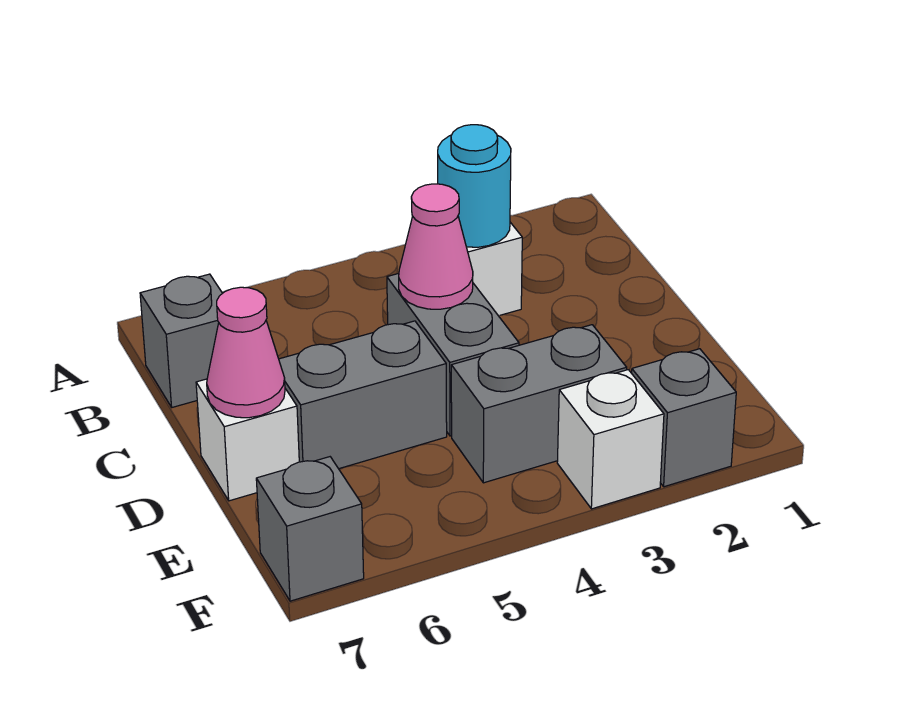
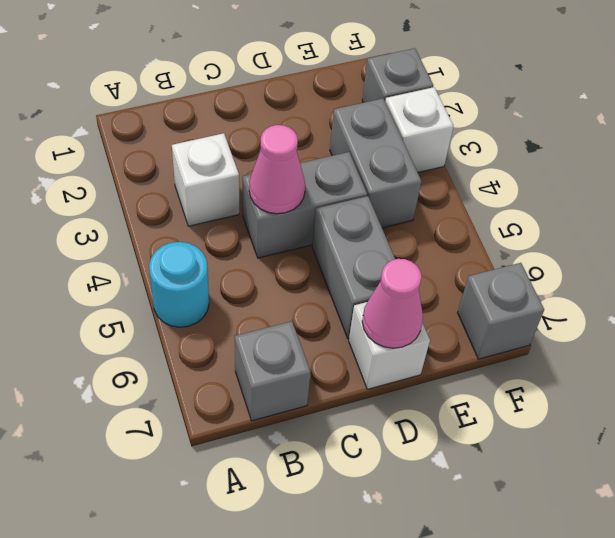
cyan 1x1 round brick [438,125,511,247] -> cyan 1x1 round brick moved to [149,242,209,327]

